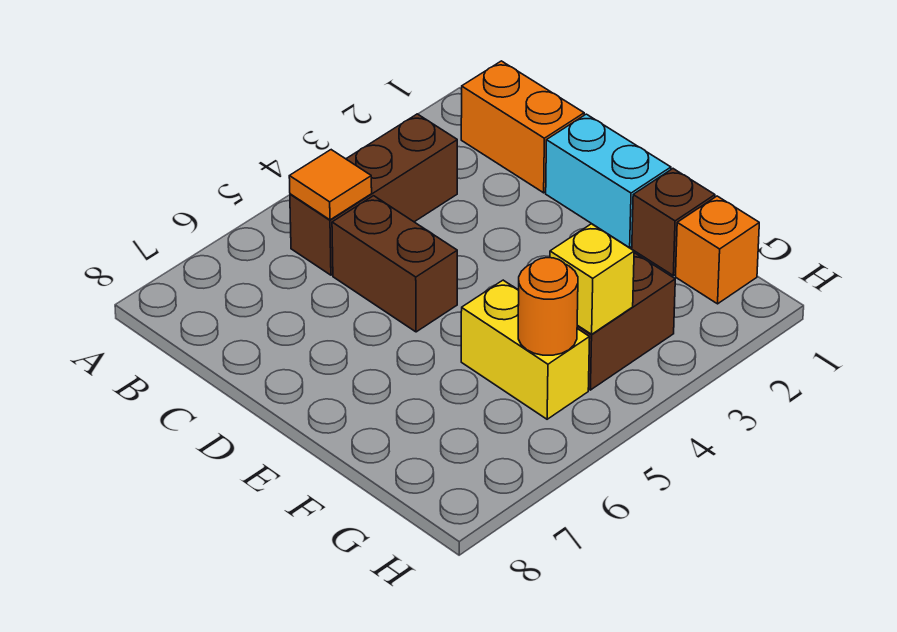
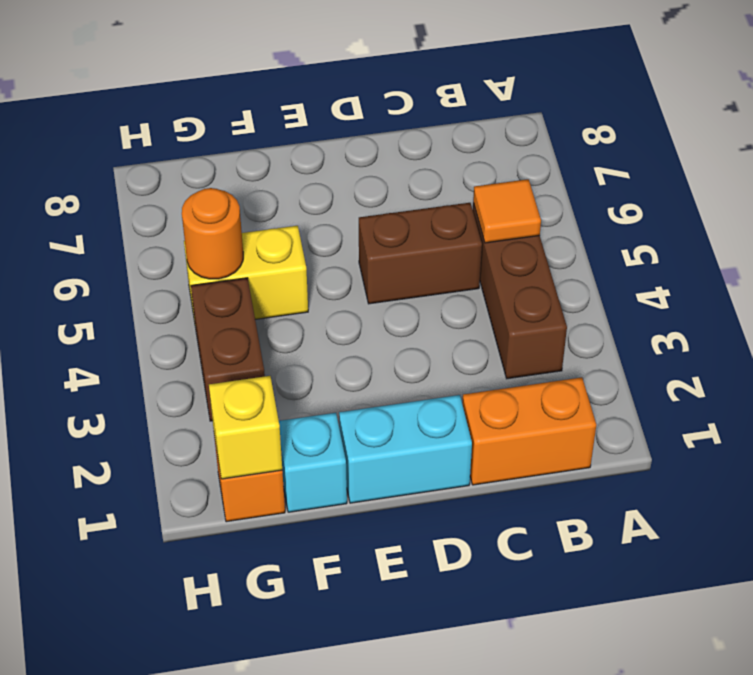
brown 1x1 brick [632,169,715,276] -> cyan 1x1 brick [279,413,347,512]
yellow 1x1 brick [550,224,634,334] -> yellow 1x1 brick moved to [209,376,282,479]

